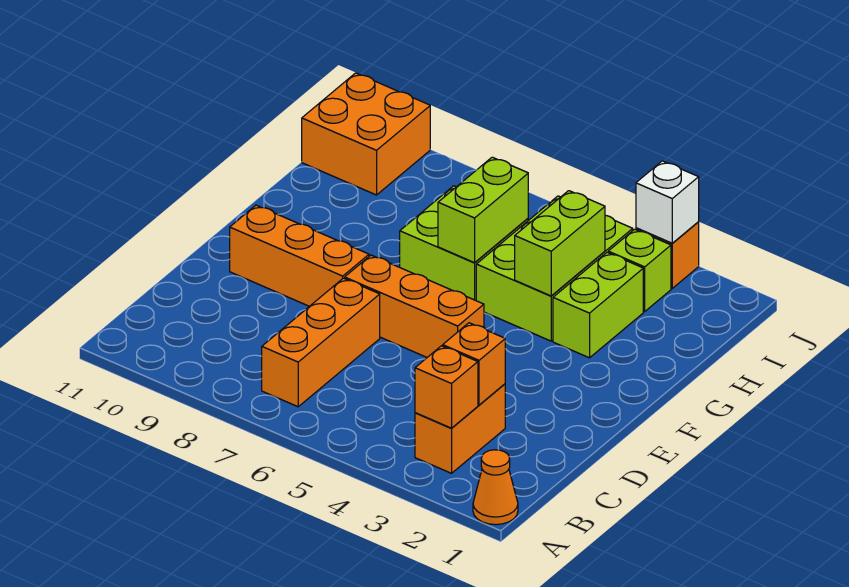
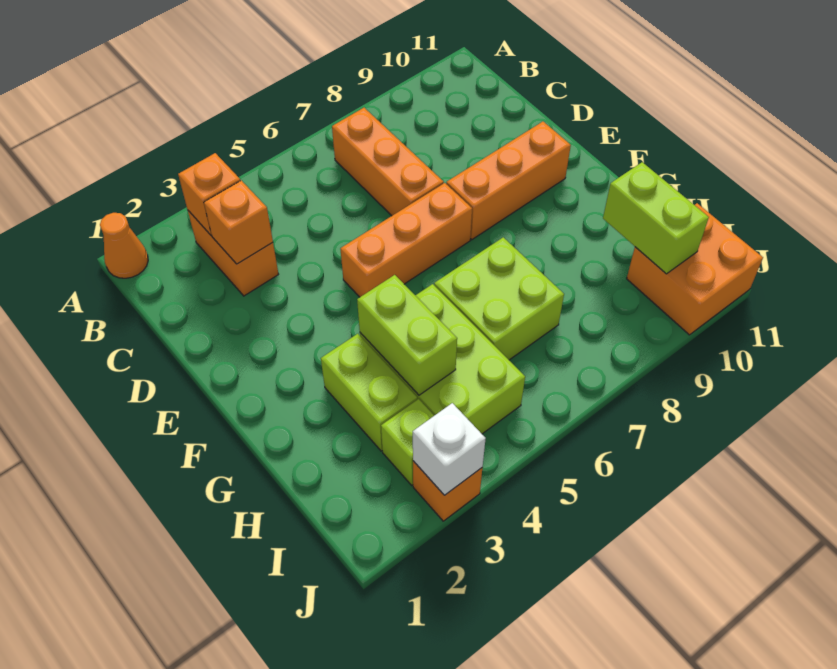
lime 1x2 brick [438,157,528,263] -> lime 1x2 brick moved to [603,162,709,274]

